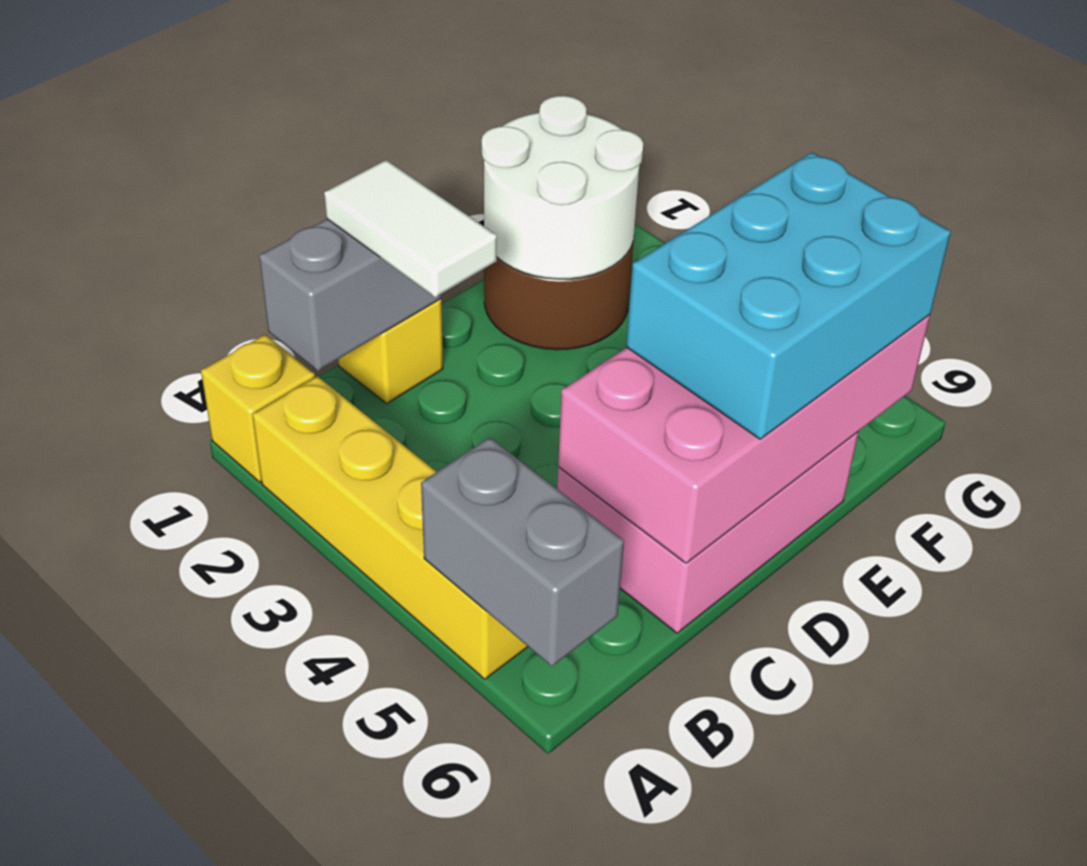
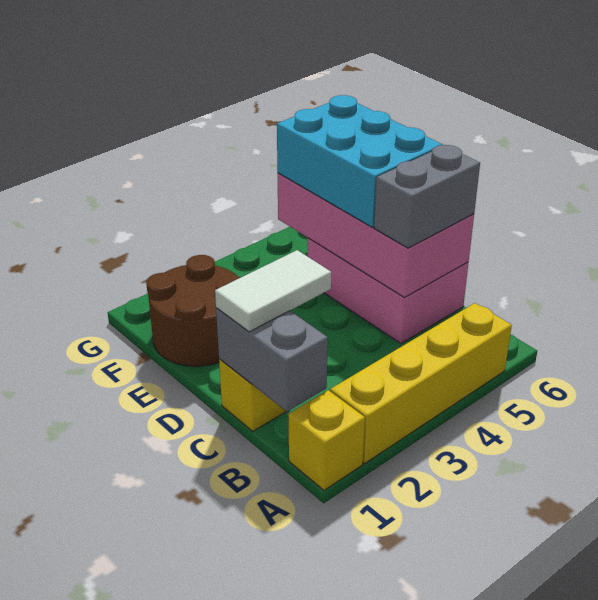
grey 1x2 brick [421,437,624,666] -> grey 1x2 brick moved to [374,145,480,248]
white 2x2 round brick [482,96,643,279] -> none

